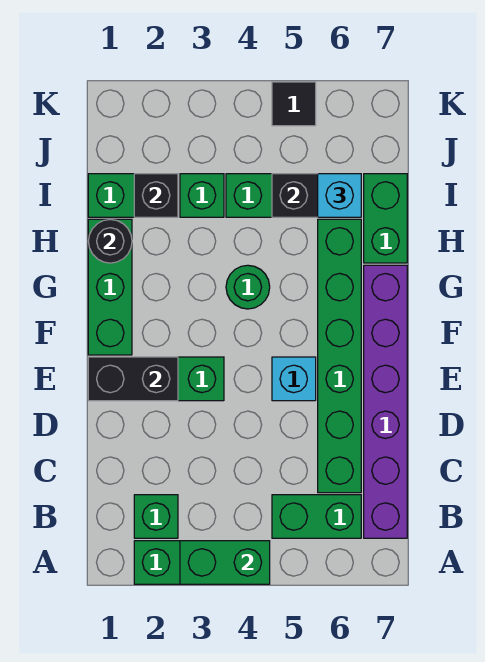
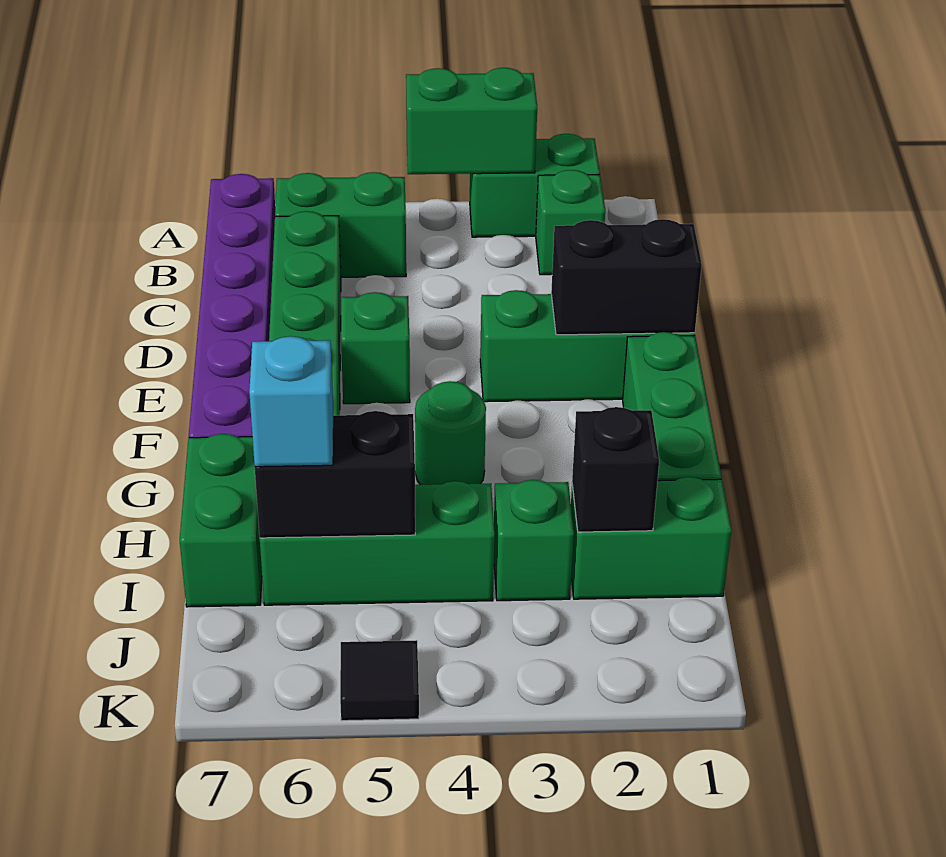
cyan 1x1 brick [272,357,316,401] -> green 1x1 brick [341,292,410,404]
black 1x1 round brick [88,219,132,263] -> none

